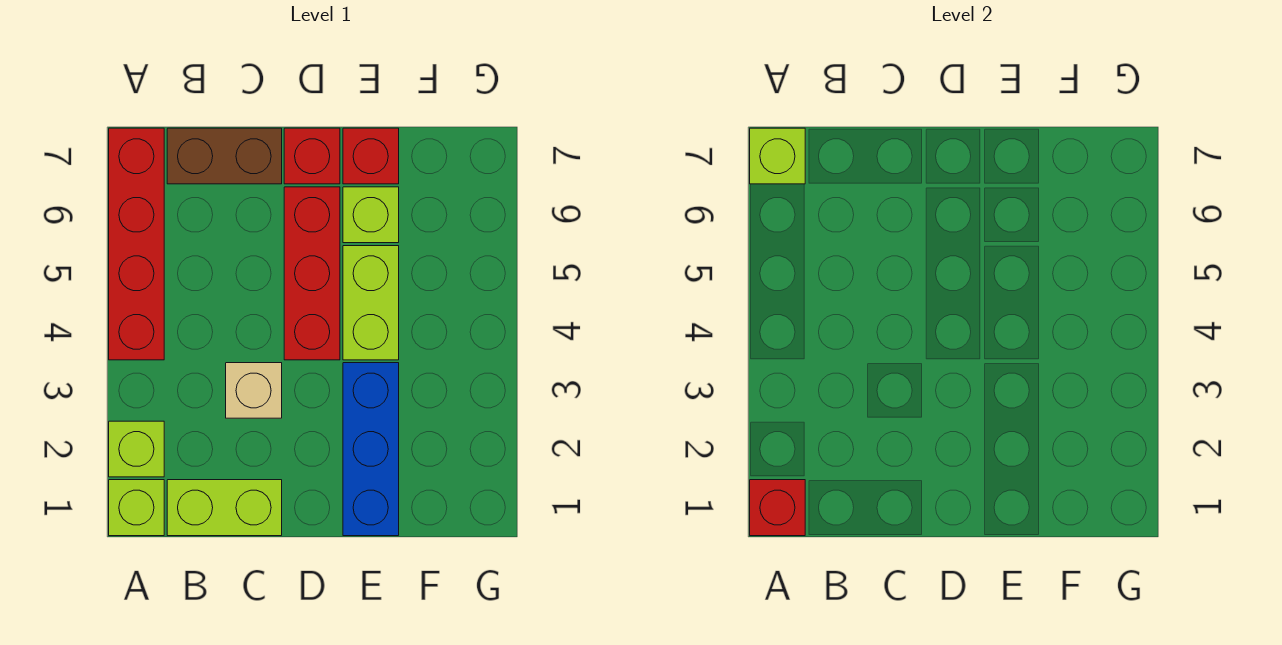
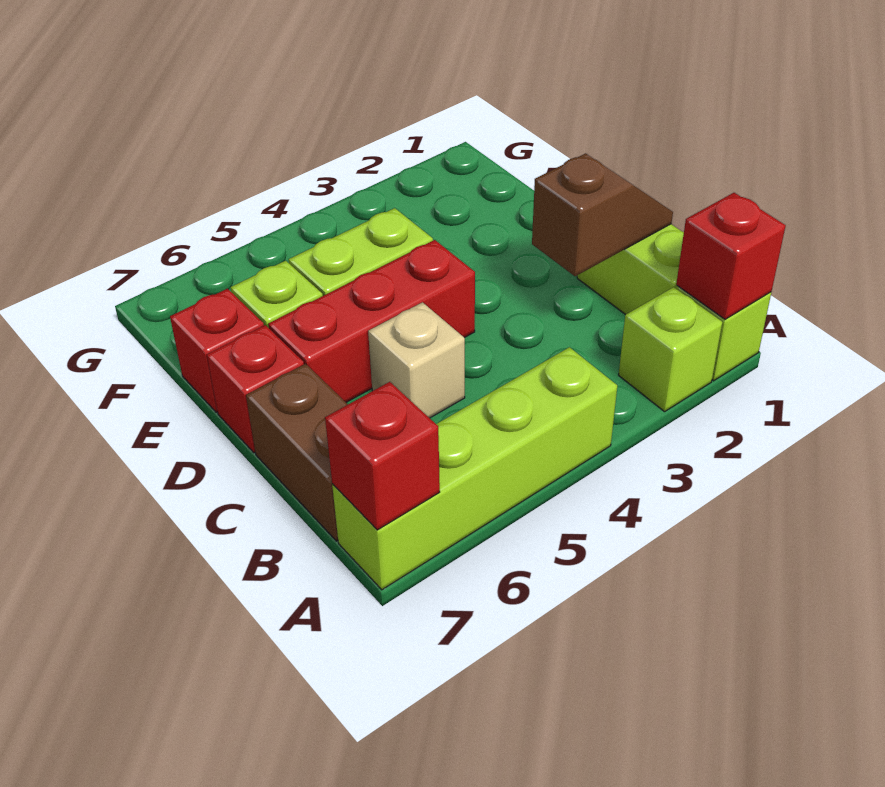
red 1x4 brick [109,128,164,360] -> lime 1x4 brick [332,347,617,590]
lime 1x1 brick [750,128,805,184] -> red 1x1 brick [325,382,440,530]
none -> brown 1x2 slope [532,153,673,276]
tan 1x1 brick [226,363,282,418] -> tan 1x1 brick moved to [368,302,465,418]
blue 1x3 brick [343,363,399,536] -> none

